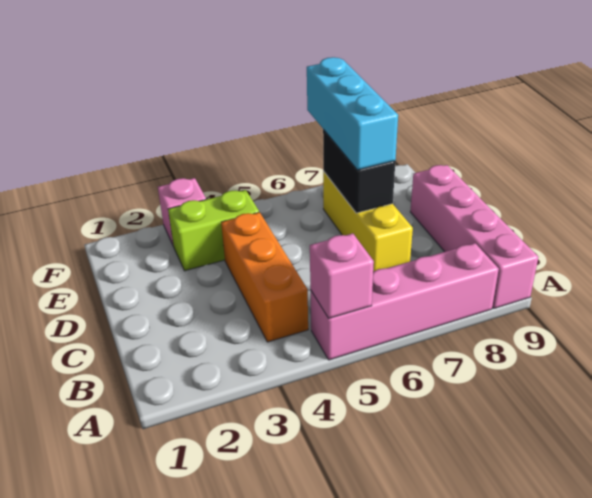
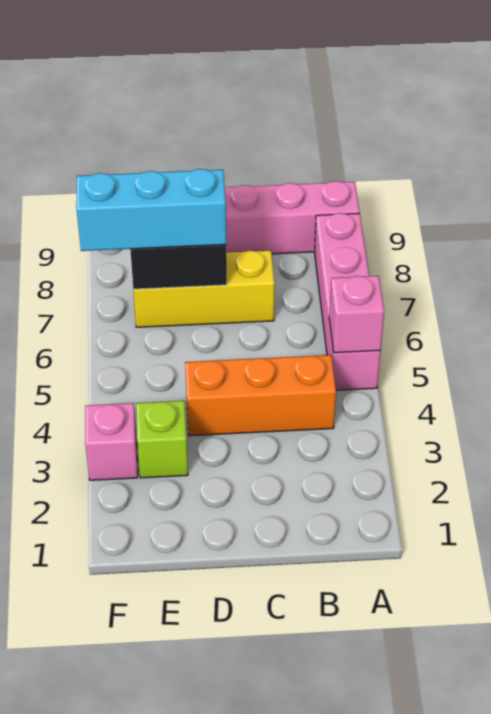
lime 1x2 brick [168,190,259,271] -> lime 1x1 brick [136,401,188,478]

